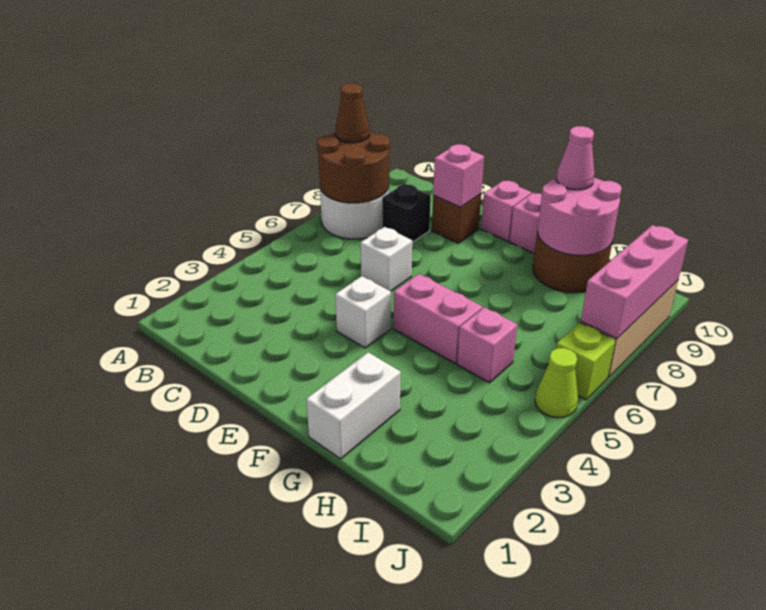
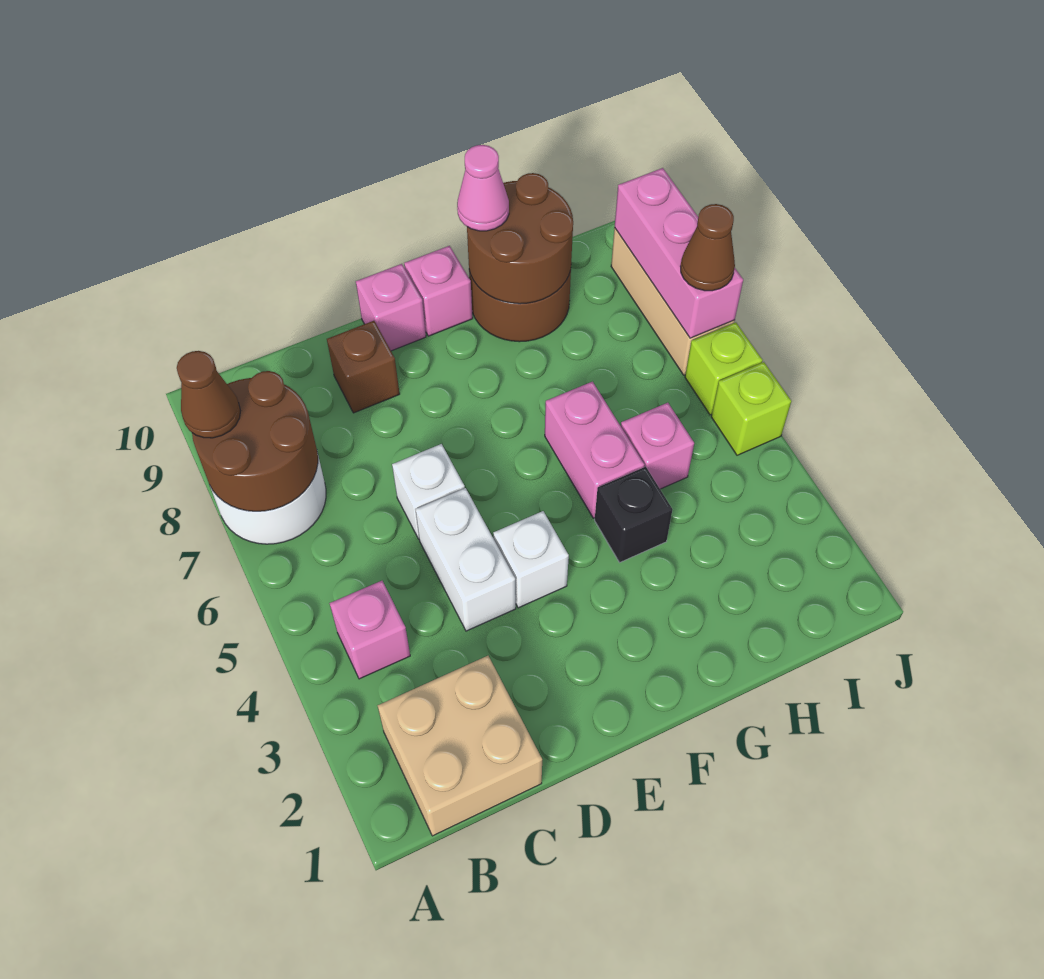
none -> tan 2x2 brick [378,656,542,836]
black 1x1 brick [382,184,431,242] -> black 1x1 brick moved to [595,467,672,562]
pink 1x1 brick [433,144,484,207] -> pink 1x1 brick moved to [329,581,410,679]
pink 1x2 brick [394,274,482,364] -> pink 1x2 brick turned to [545,382,644,518]
white 1x2 brick [306,352,401,459] -> white 1x2 brick moved to [415,488,516,631]
pink 2x2 round brick [537,178,622,255] -> brown 2x2 round brick [467,173,573,304]
lime 1x1 cone [535,348,578,418] -> lime 1x1 brick [711,362,791,455]
none -> brown 1x1 cone [681,204,735,291]

